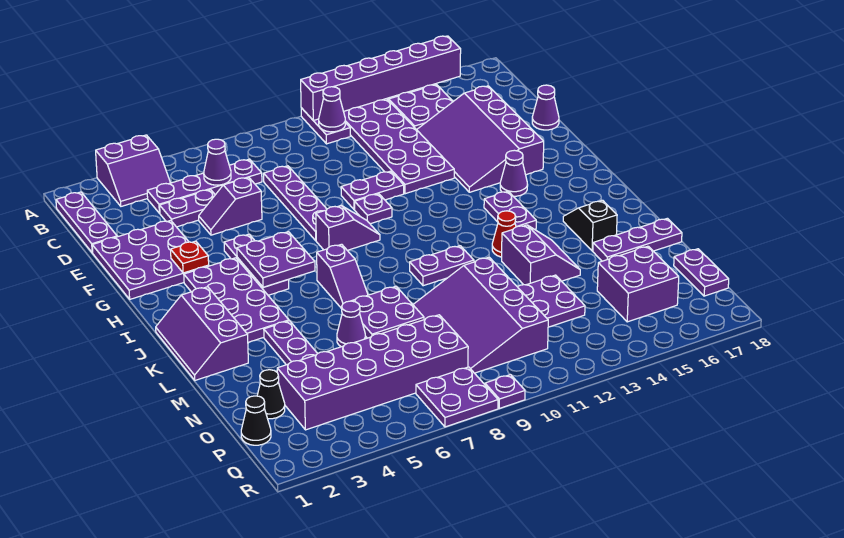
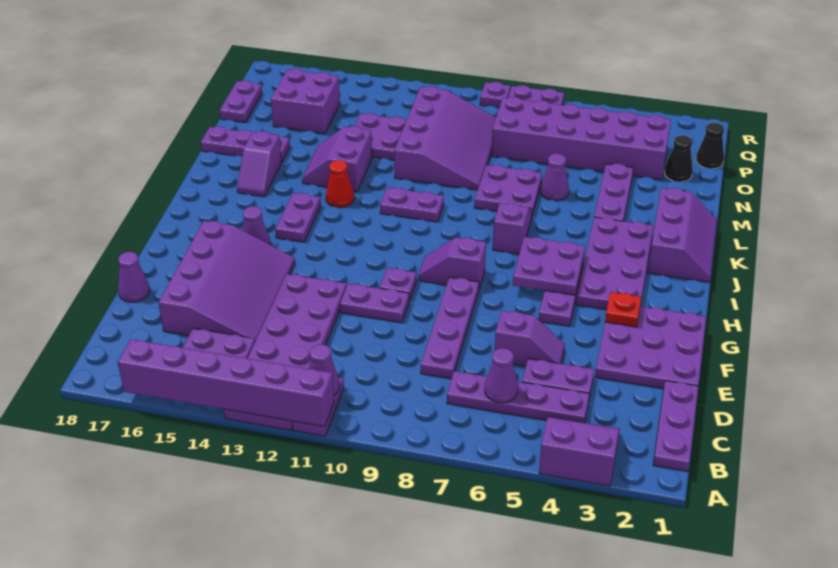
black 1x2 slope [563,200,617,251] -> purple 1x2 slope [237,131,281,197]

